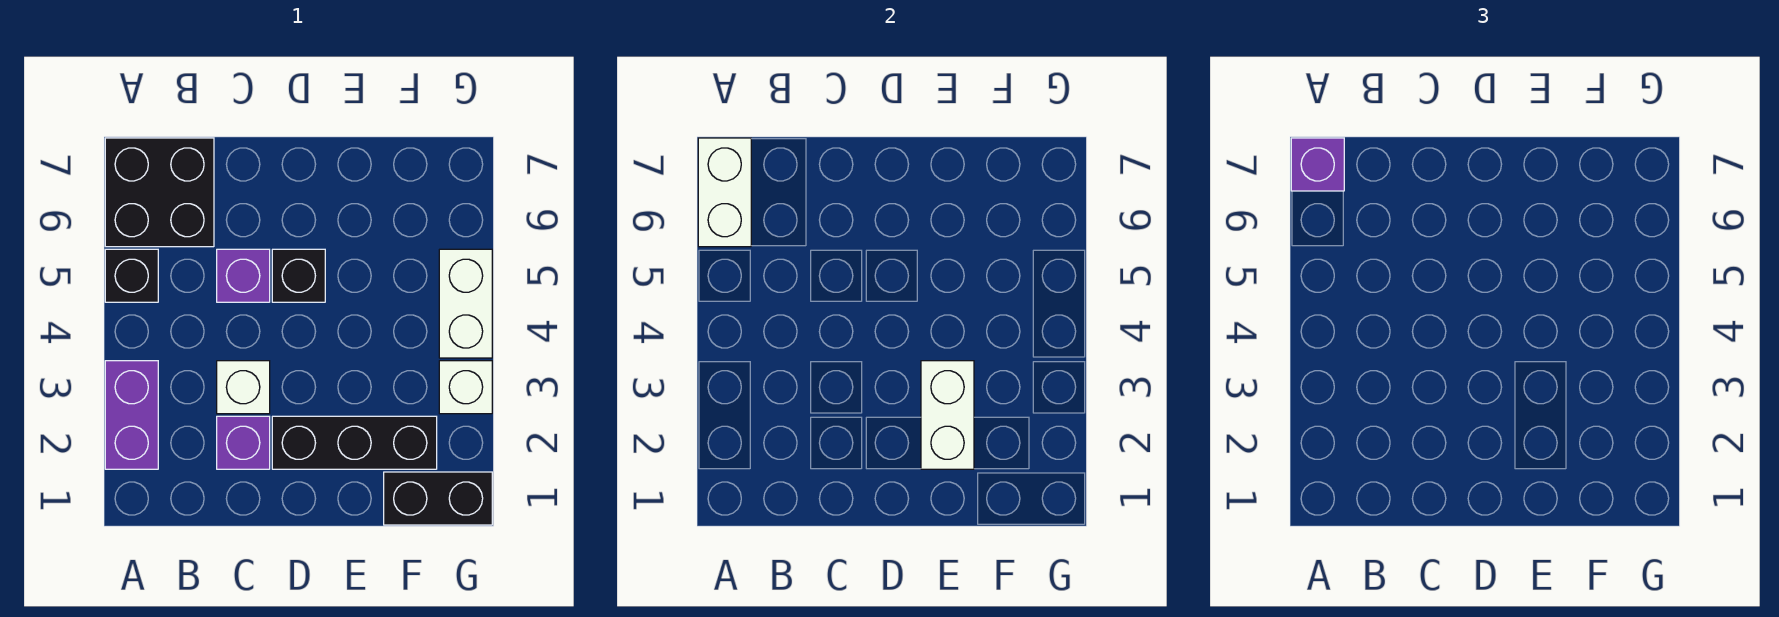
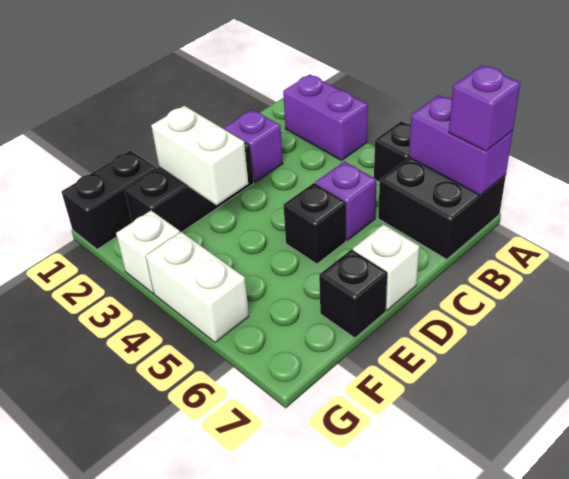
white 1x2 brick [698,138,751,247] -> purple 1x2 brick [409,95,513,195]
white 1x1 brick [217,361,270,414] -> white 1x1 brick moved to [353,225,419,310]
none -> black 1x1 brick [319,250,387,338]

